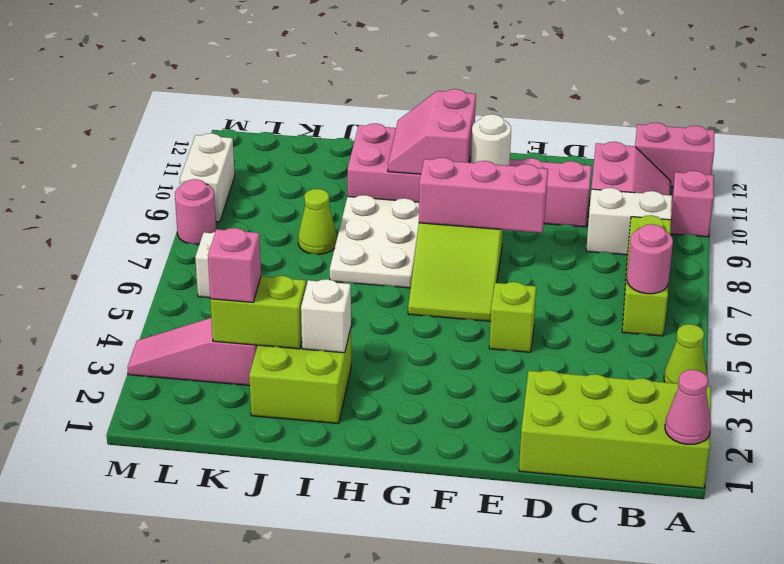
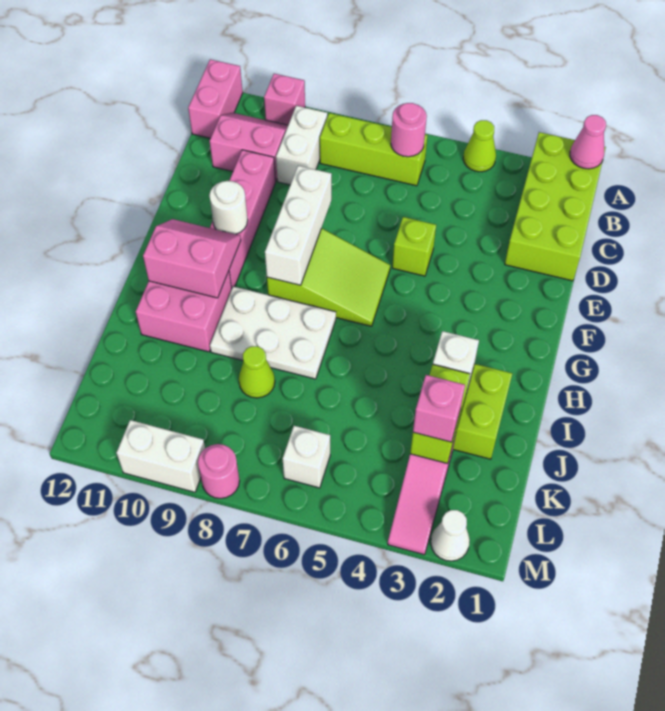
pink 1x3 brick [419,158,548,233] -> white 1x3 brick [265,166,332,285]
pink 2x2 slope [388,89,476,174] -> pink 2x2 slope turned to [143,219,241,298]
none -> white 1x1 cone [431,510,470,561]

